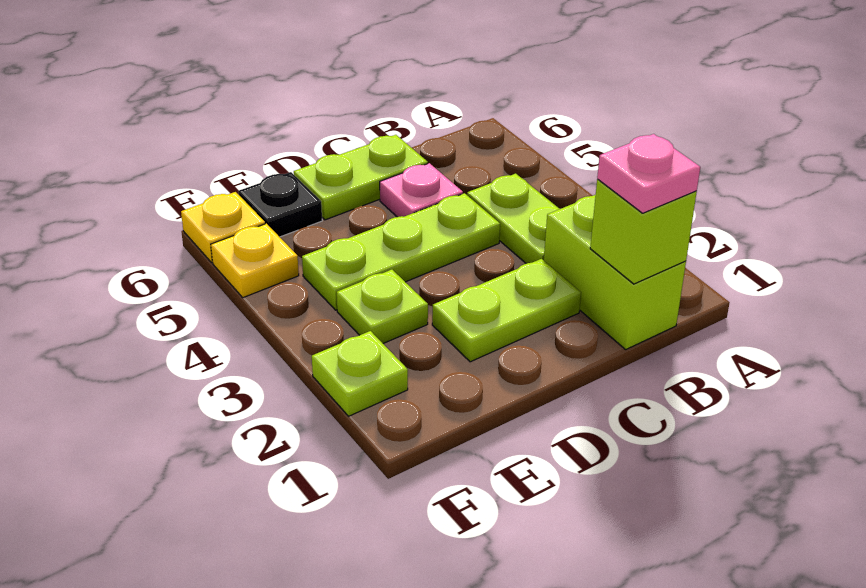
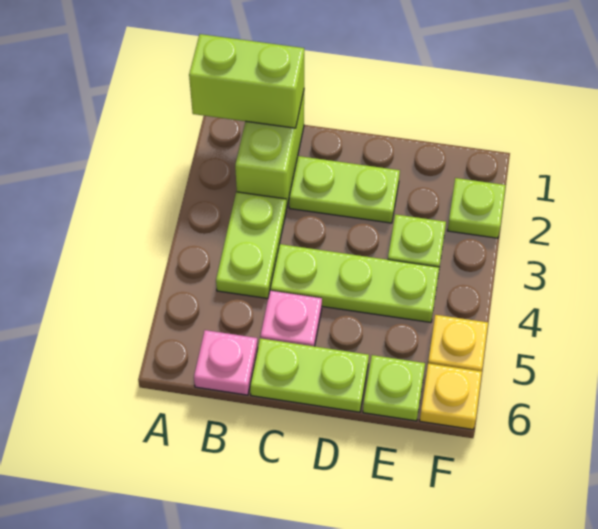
lime 1x1 brick [590,179,697,284] -> lime 1x2 brick [189,34,304,128]
pink 1x1 plate [597,134,700,213] -> pink 1x1 plate moved to [194,330,258,395]
black 1x1 plate [238,172,322,237] -> lime 1x1 plate [363,355,425,421]

